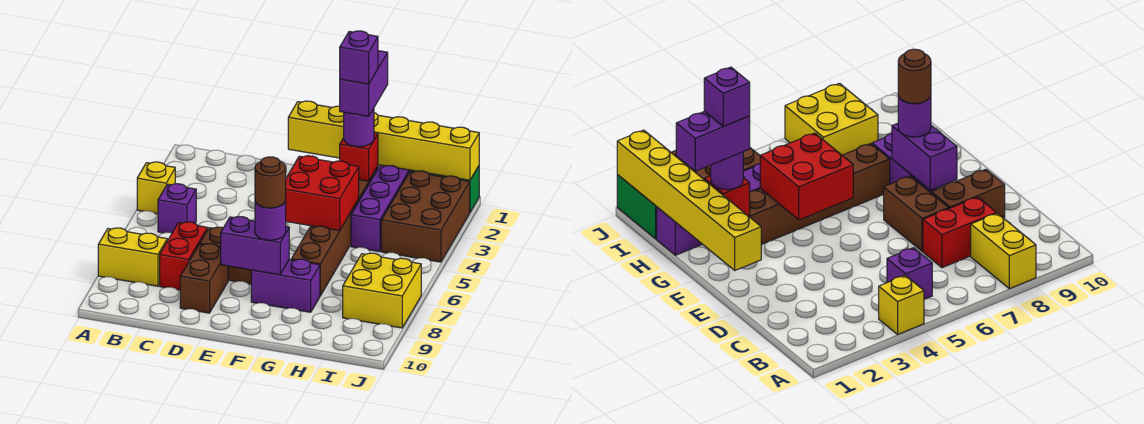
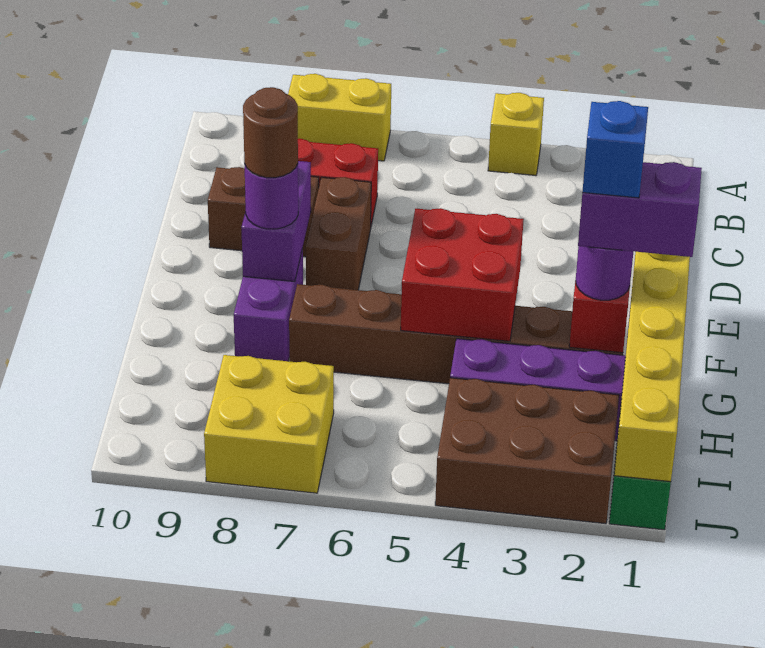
yellow 1x2 brick [98,228,167,286] -> yellow 1x2 brick turned to [288,74,391,161]
purple 1x1 brick [158,184,196,233] -> none
purple 1x1 brick [340,31,378,84] -> blue 1x1 brick [582,101,648,198]

